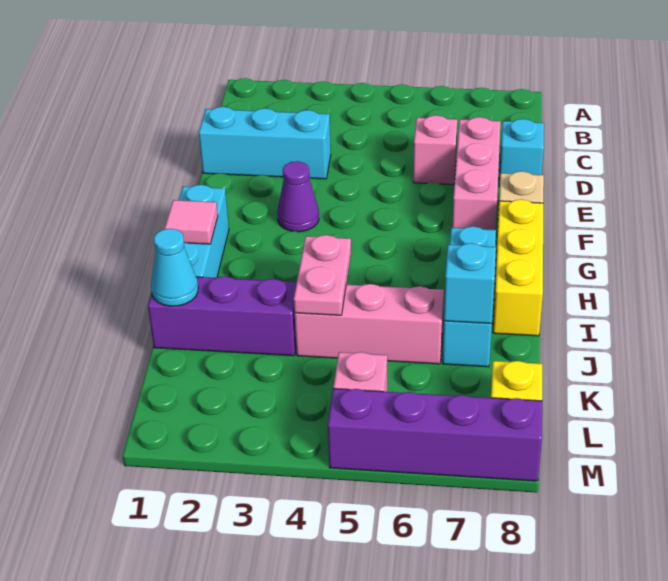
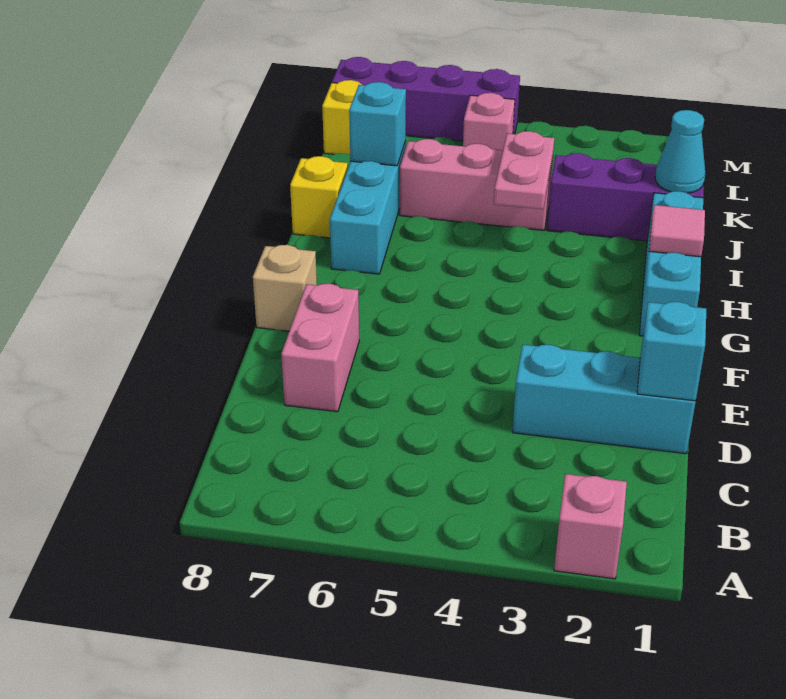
pink 1x1 brick [413,115,457,185] -> pink 1x1 brick moved to [554,474,627,579]
pink 1x3 brick [452,117,501,230] -> pink 1x2 brick [281,284,359,412]
cyan 1x1 brick [499,119,544,187] -> cyan 1x1 brick moved to [637,302,706,401]
purple 1x1 cone [277,161,319,232] -> none
yellow 1x3 brick [493,199,543,336] -> yellow 1x1 brick [290,156,348,238]

